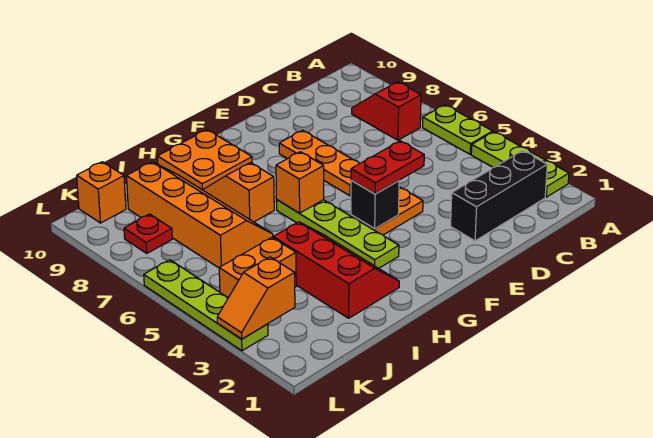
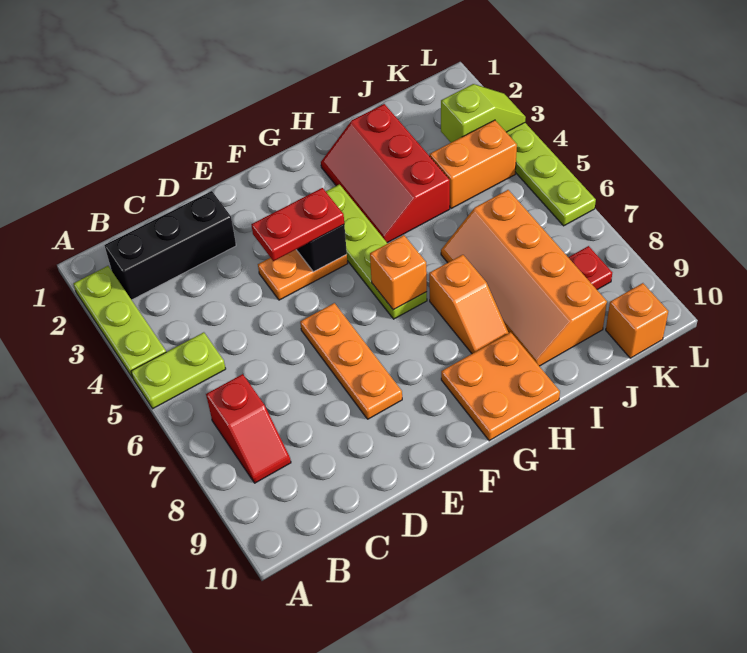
lime 1x2 plate [423,105,493,154] -> lime 1x2 plate turned to [131,332,226,409]
orange 1x2 slope [217,257,295,339] -> lime 1x2 slope [441,84,526,142]

